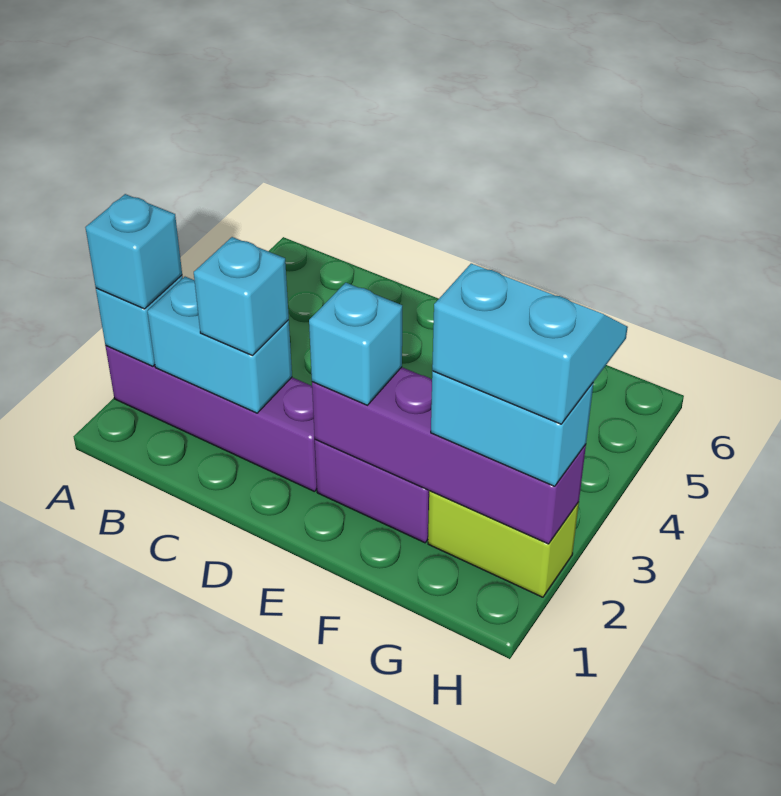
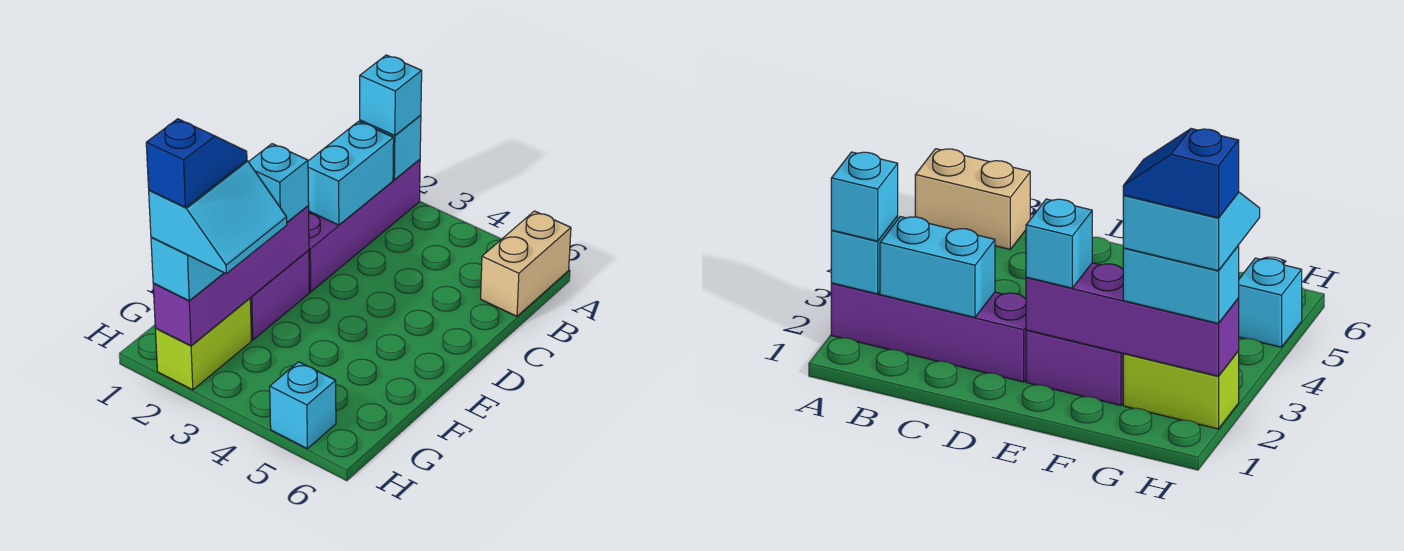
none -> tan 1x2 brick [481,211,571,316]
cyan 1x1 brick [194,237,289,356] -> cyan 1x1 brick moved to [270,362,336,449]
none -> blue 1x2 slope [146,119,247,207]

